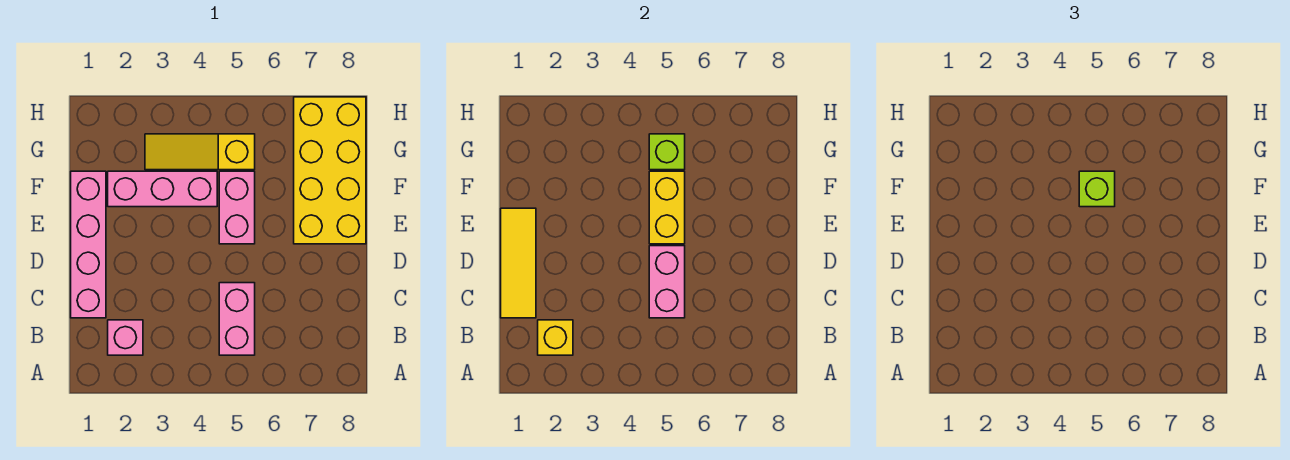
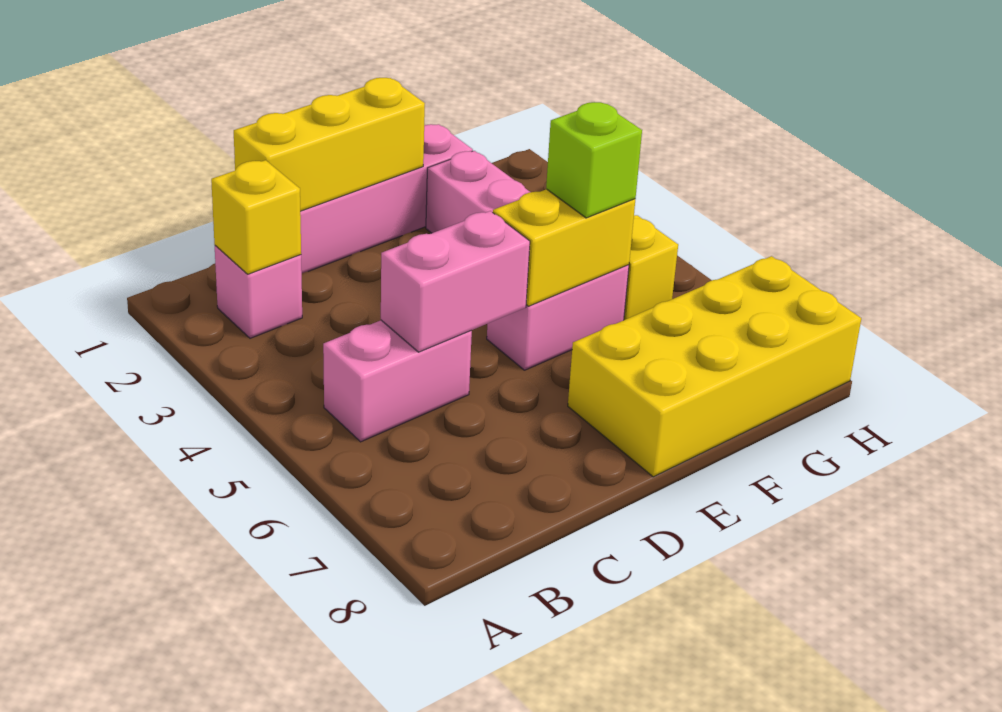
yellow 1x3 tile [501,208,536,318] -> yellow 1x3 brick [234,78,425,211]
lime 1x1 brick [649,134,685,170] -> none

